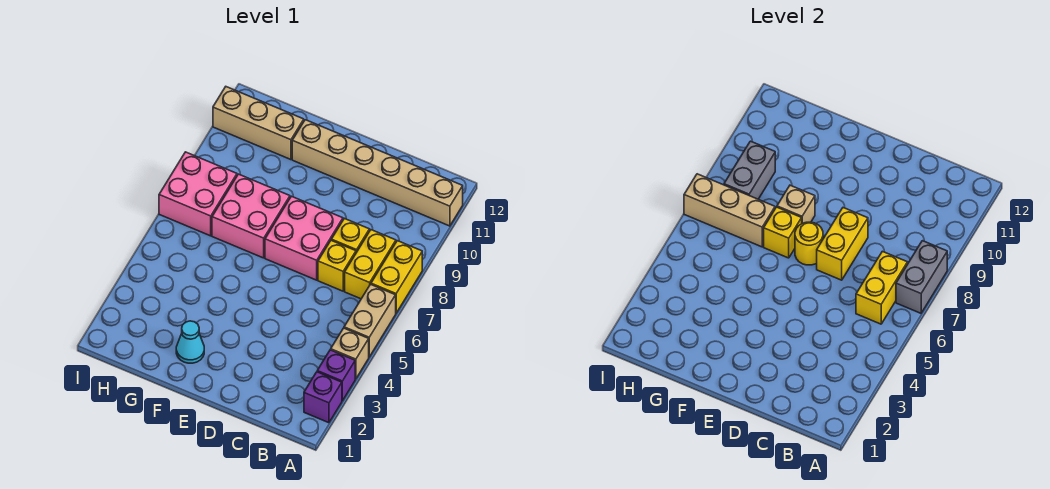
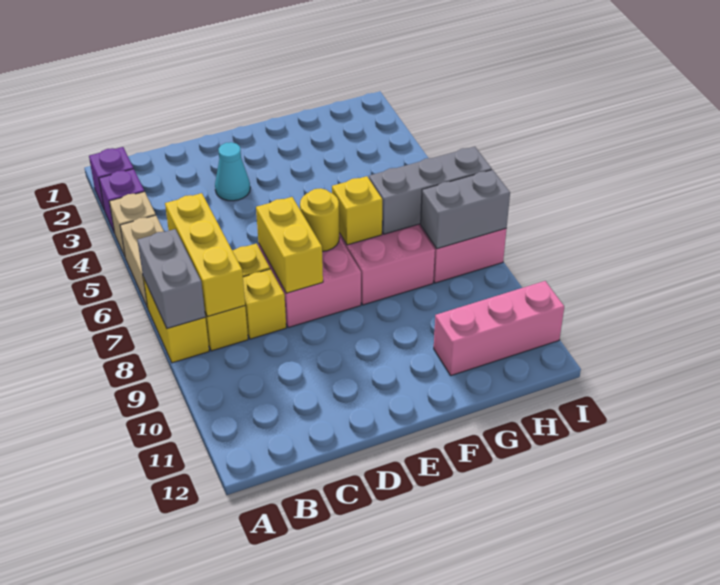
tan 1x6 brick [292,120,463,226] -> none
yellow 1x2 brick [856,251,908,324] -> yellow 1x3 brick [165,193,245,317]
cyan 1x1 cone [176,321,204,363] -> cyan 1x1 cone moved to [215,142,250,201]
tan 1x1 brick [777,185,815,223] -> none
tan 1x3 brick [684,174,775,247] -> grey 1x3 brick [369,147,492,234]
tan 1x3 brick [213,87,304,160] -> pink 1x3 brick [434,281,564,376]
grey 1x2 brick [724,141,775,199] -> grey 1x2 brick turned to [421,170,510,249]

